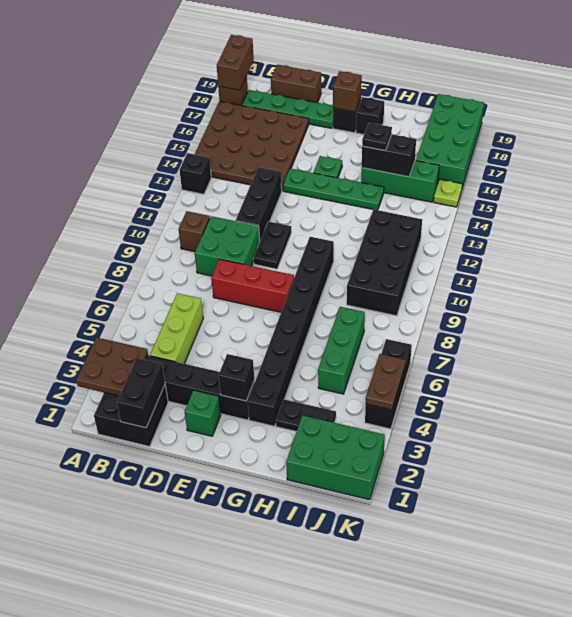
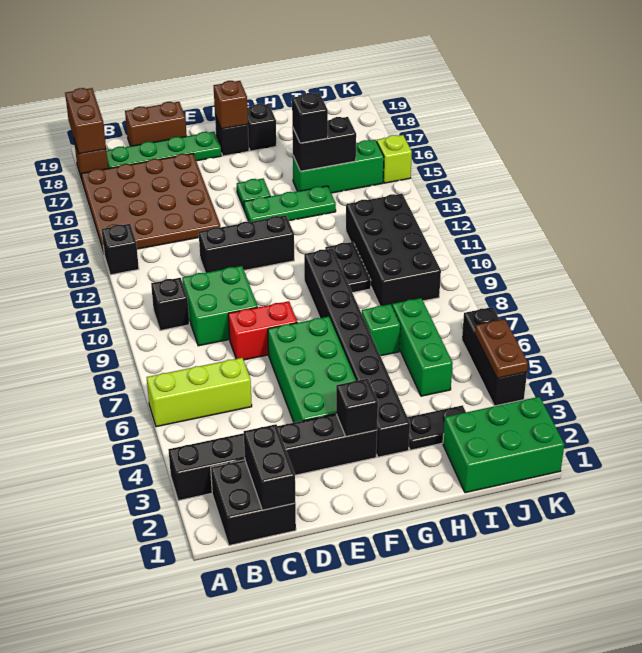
brown 2x2 plate [76,337,148,396] -> none
brown 1x1 brick [179,211,210,252] -> black 1x1 brick [151,278,189,331]
lime 1x3 brick [150,293,203,364] -> lime 1x3 brick turned to [147,358,252,427]
red 1x3 brick [211,259,294,312] -> red 1x2 brick [228,301,297,360]
black 1x3 brick [236,167,282,240] -> black 1x3 brick turned to [199,215,294,273]
green 1x1 brick [185,390,221,436] -> green 1x1 brick moved to [362,304,400,356]
black 1x2 plate [253,221,291,269] -> black 1x2 plate moved to [325,242,371,293]
green 1x4 plate [283,169,384,210] -> green 1x3 plate [244,186,336,222]
black 1x1 plate [362,123,392,151] -> black 1x1 brick [292,93,328,143]
green 2x4 brick [416,94,484,188] -> green 2x4 brick moved to [268,317,356,423]
lime 1x1 plate [434,179,462,207] -> lime 1x1 brick [377,135,412,183]

